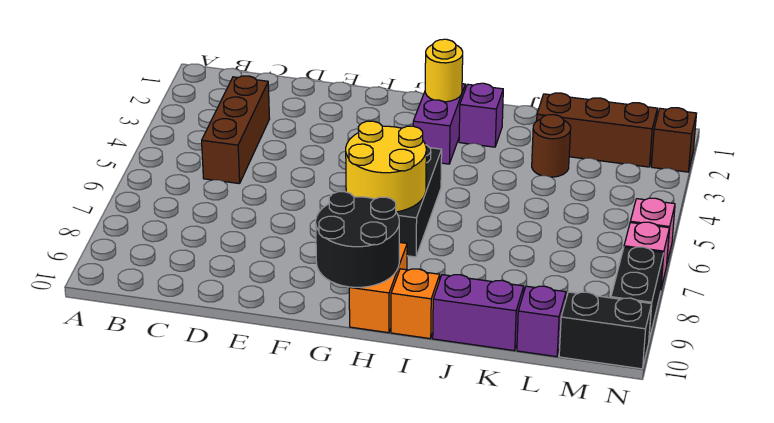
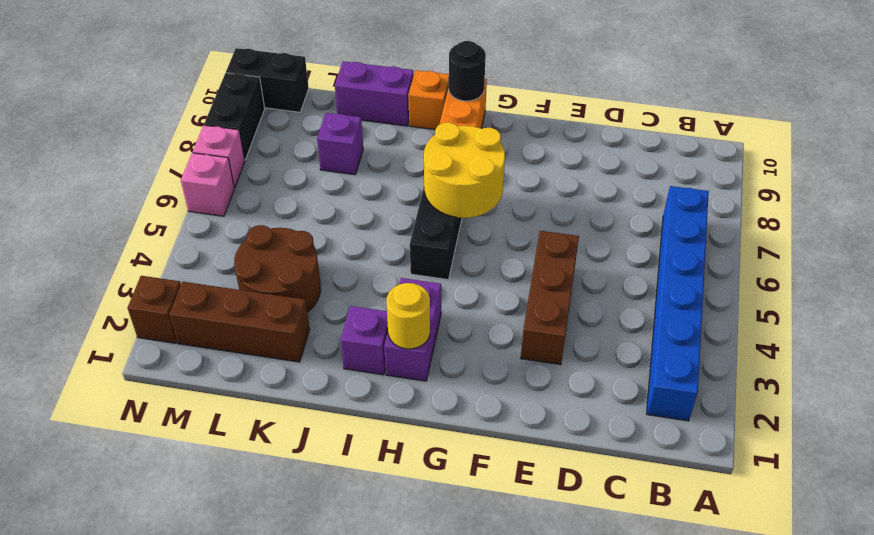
none -> blue 1x6 brick [647,186,709,421]
brown 1x3 brick [202,76,270,184] -> brown 1x3 brick moved to [521,231,579,365]
black 2x2 round brick [316,192,399,287] -> black 1x1 round brick [449,41,486,101]
brown 1x1 round brick [532,115,571,177] -> brown 2x2 round brick [234,225,321,312]
purple 1x1 brick [517,286,566,357] -> purple 1x1 brick moved to [317,113,363,175]

